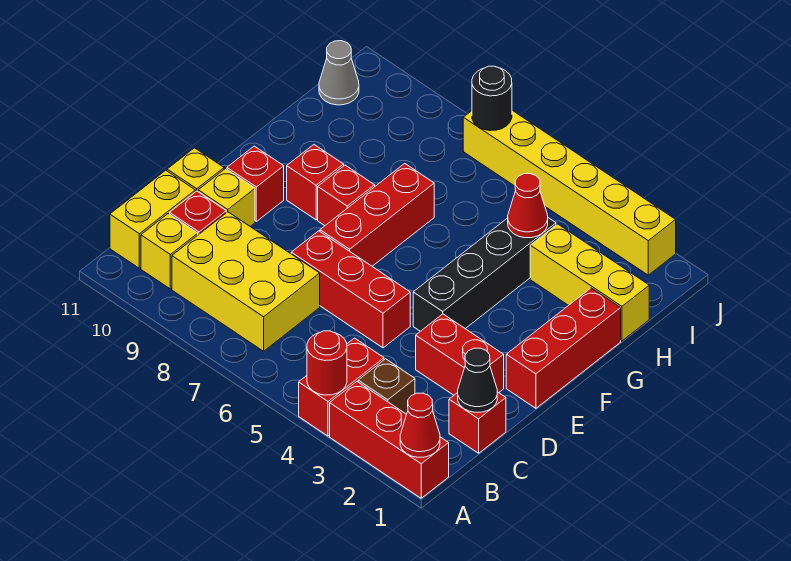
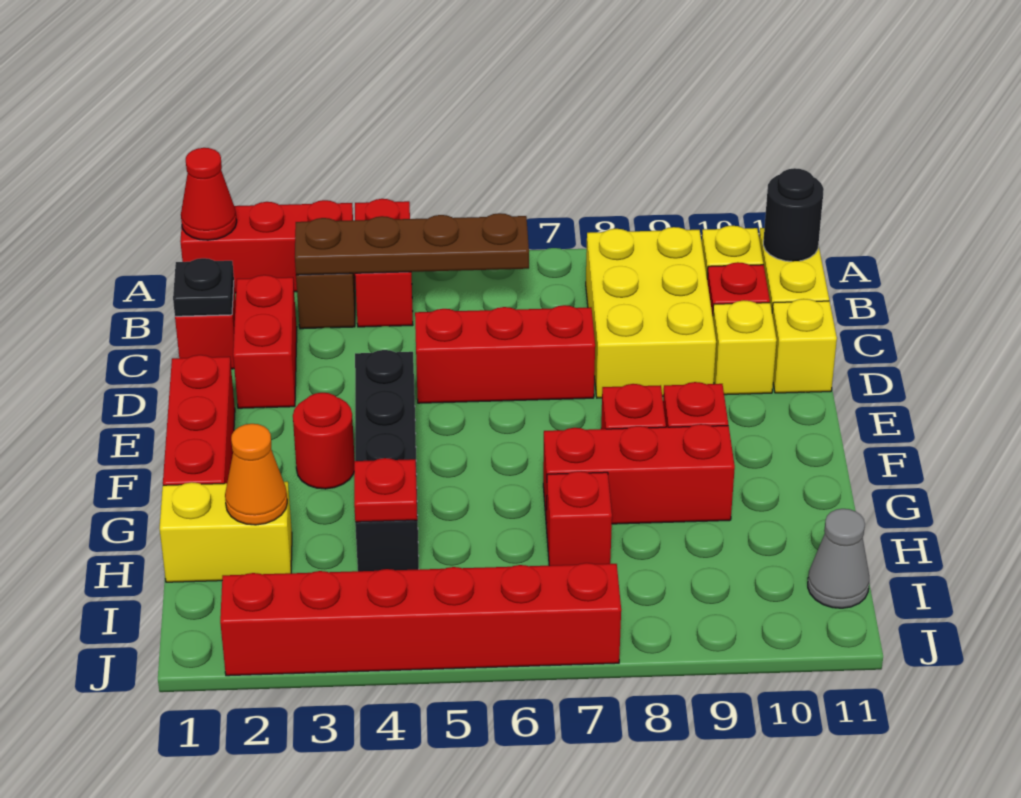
red 1x1 round brick [307,331,347,395] -> red 1x1 round brick moved to [293,393,355,489]
none -> brown 1x4 plate [295,213,529,275]
yellow 2x3 brick [172,212,320,351] -> yellow 2x3 brick turned to [586,227,716,398]
black 1x1 cone [458,348,497,412] -> black 1x1 plate [173,258,234,316]
red 1x2 brick [416,314,504,395] -> red 1x2 brick turned to [233,275,297,408]
red 1x3 brick [320,163,434,266] -> red 1x3 brick turned to [543,424,735,524]
red 1x1 brick [227,146,284,222] -> red 1x1 brick moved to [546,471,612,566]
yellow 1x3 brick [530,224,649,341] -> yellow 1x2 brick [160,482,292,582]
none -> orange 1x1 cone [225,424,287,525]
red 1x1 cone [508,174,548,238] -> red 1x1 plate [354,458,417,522]
yellow 1x6 brick [463,110,676,275] -> red 1x6 brick [220,563,621,676]
black 1x1 round brick [472,66,512,131] -> black 1x1 round brick moved to [763,168,824,261]

